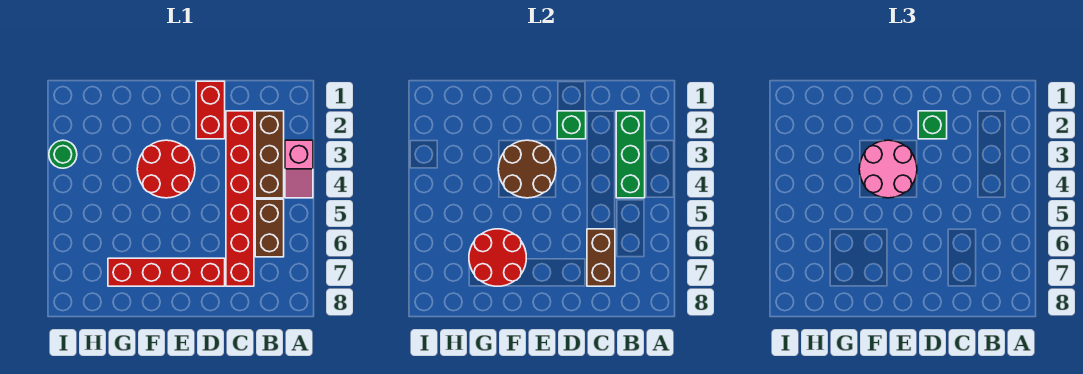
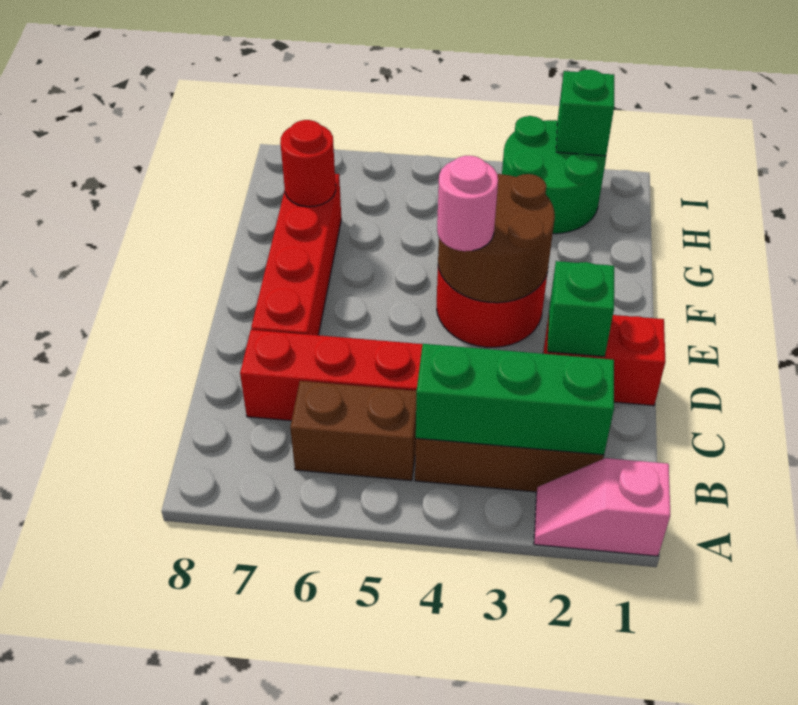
pink 1x2 slope [285,140,313,198] -> pink 1x2 slope moved to [534,458,670,556]
brown 1x2 brick [587,229,615,286] -> none
green 1x1 brick [918,111,947,139] -> green 1x1 brick moved to [556,70,614,156]
pink 2x2 round brick [859,140,917,198] -> pink 1x1 round brick [437,156,498,251]
red 2x2 round brick [469,229,526,286] -> red 1x1 round brick [280,120,336,207]
green 1x1 round brick [49,140,77,168] -> green 2x2 round brick [502,116,606,234]

